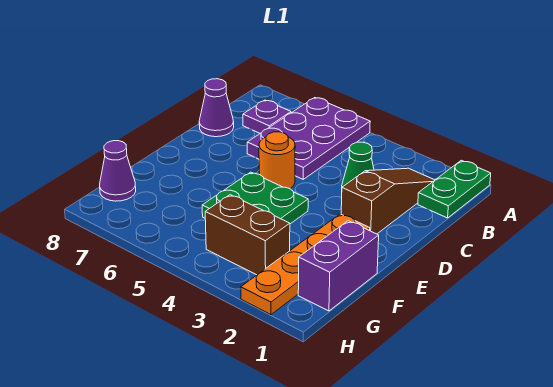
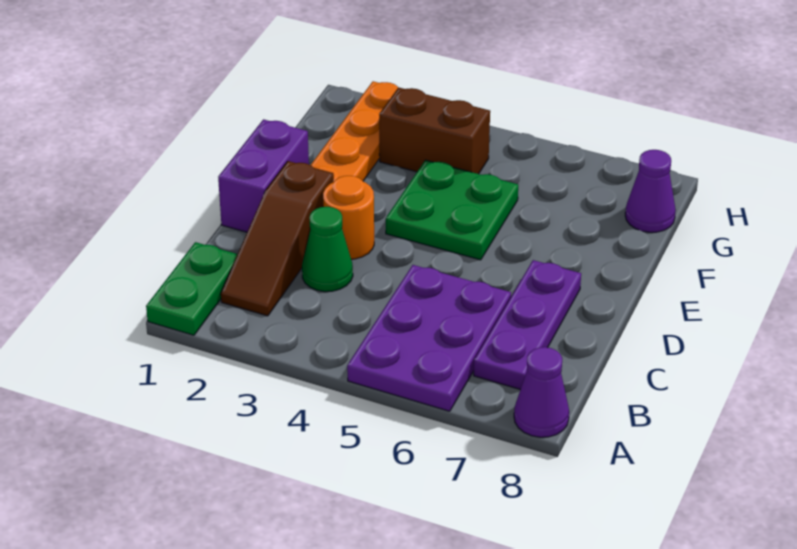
purple 1x1 plate [243,100,291,133] -> purple 1x3 plate [474,260,581,390]
purple 1x1 cone [199,79,234,137] -> purple 1x1 cone moved to [514,347,569,437]
orange 1x1 round brick [259,132,295,189] -> orange 1x1 round brick moved to [323,176,374,259]
purple 1x2 brick [298,221,379,311] -> purple 1x2 brick moved to [218,119,309,232]

